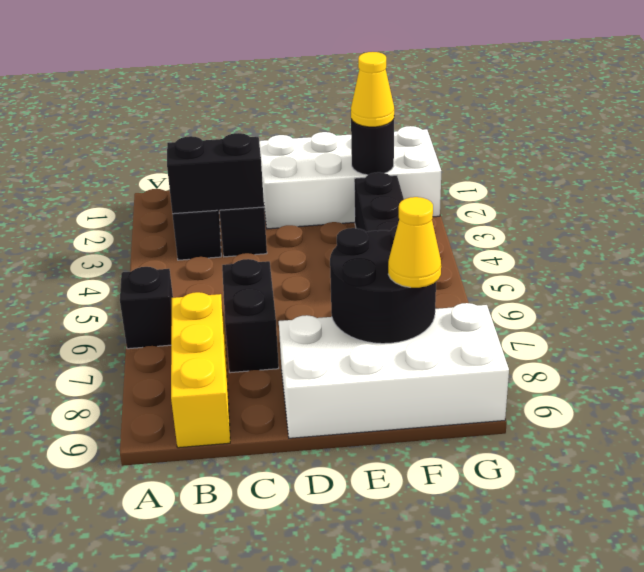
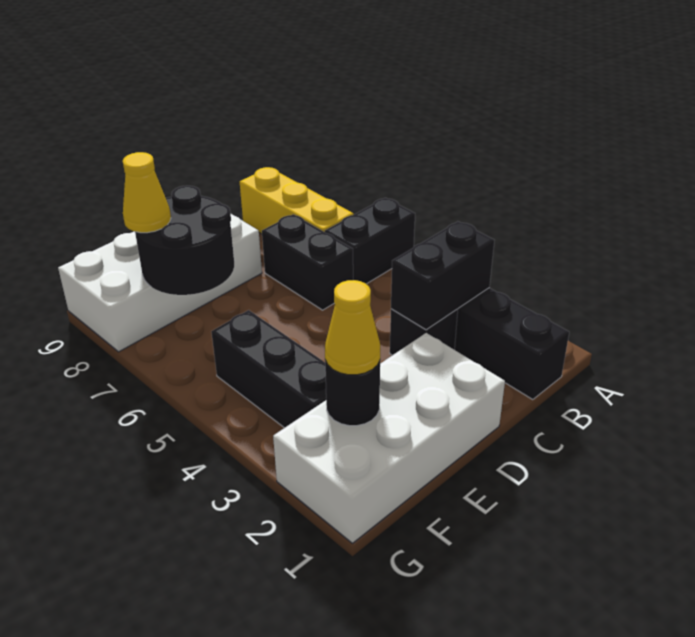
black 1x1 brick [120,267,173,349] -> black 1x2 brick [325,198,415,284]

